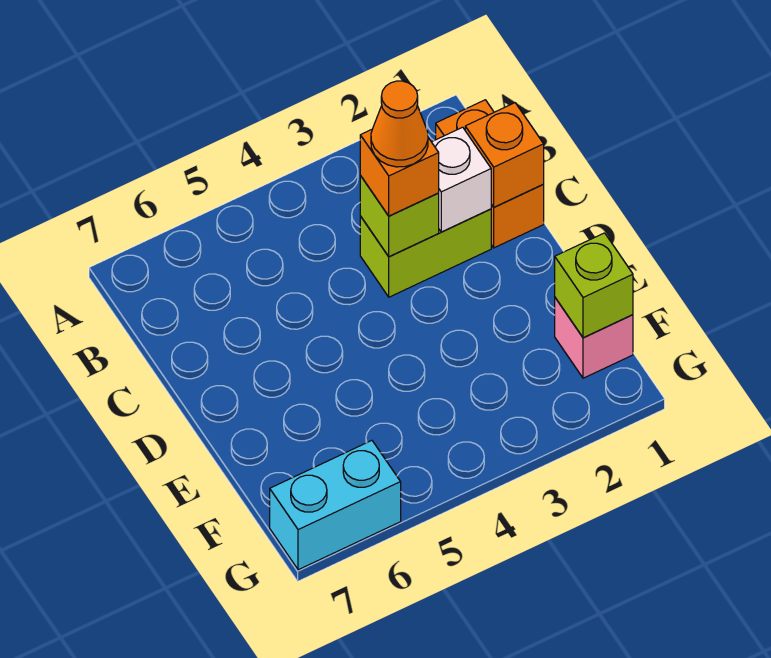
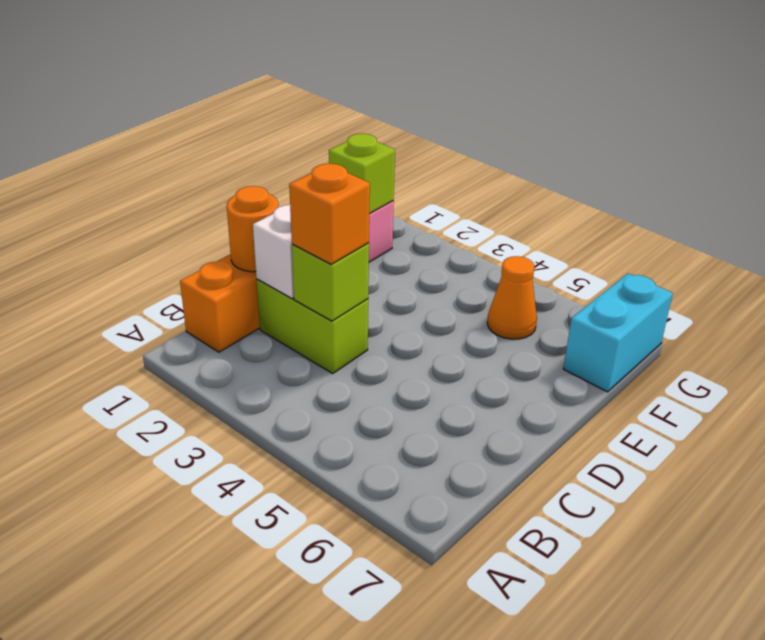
orange 1x1 brick [465,103,544,207] -> orange 1x1 round brick [227,186,278,272]
orange 1x1 cone [371,81,428,167] -> orange 1x1 cone moved to [487,256,537,339]
cyan 1x2 brick [270,441,401,570] -> cyan 1x2 brick turned to [563,273,673,392]

